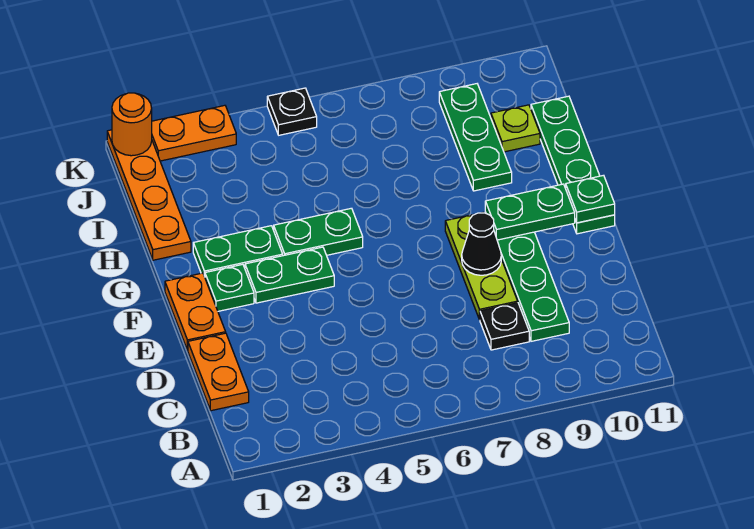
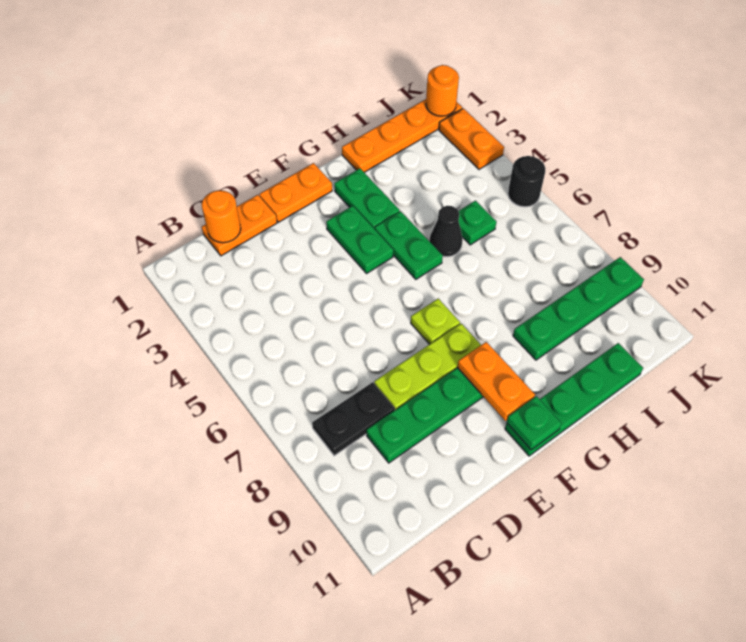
none -> orange 1x1 round brick [202,190,241,243]
black 1x1 plate [480,303,529,350] -> black 1x2 plate [312,382,395,456]
black 1x1 cone [462,213,501,275] -> black 1x1 cone moved to [430,206,463,257]
green 1x1 plate [205,264,254,311] -> green 1x1 plate moved to [459,201,496,245]
green 1x2 plate [485,184,575,240] -> orange 1x2 plate [457,342,535,421]
green 1x3 plate [439,84,512,191] -> green 1x4 plate [513,257,644,360]
lime 1x1 plate [491,105,540,152] -> lime 1x1 plate moved to [411,299,460,344]
black 1x1 plate [267,88,317,135] -> black 1x1 round brick [508,156,545,207]

